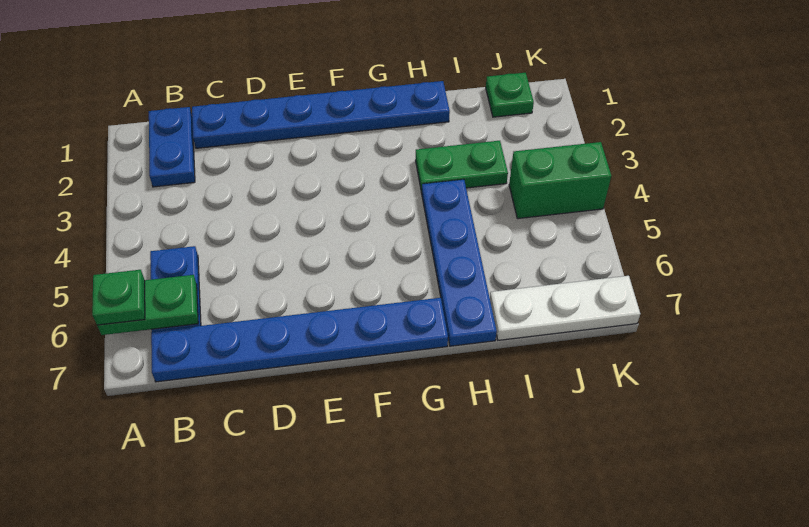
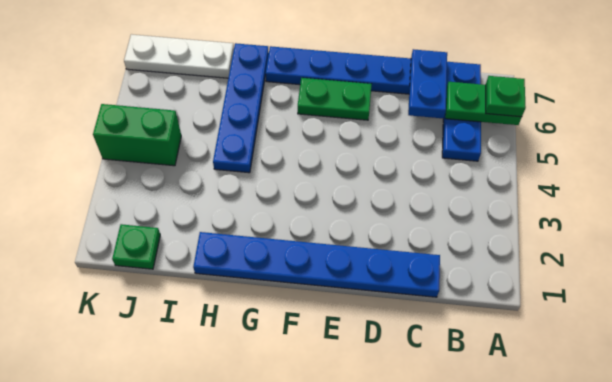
blue 1x2 plate [149,107,195,187] -> blue 1x2 plate moved to [408,49,447,118]
green 1x2 plate [416,141,508,193] -> green 1x2 plate moved to [298,78,372,120]

